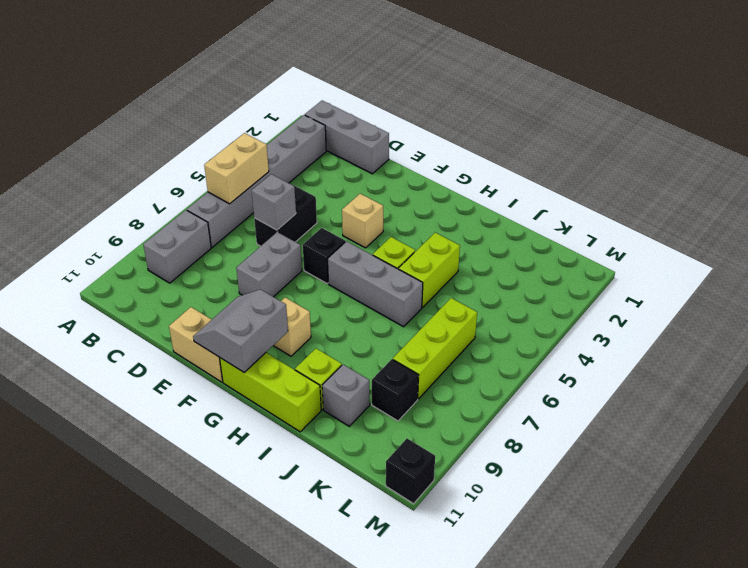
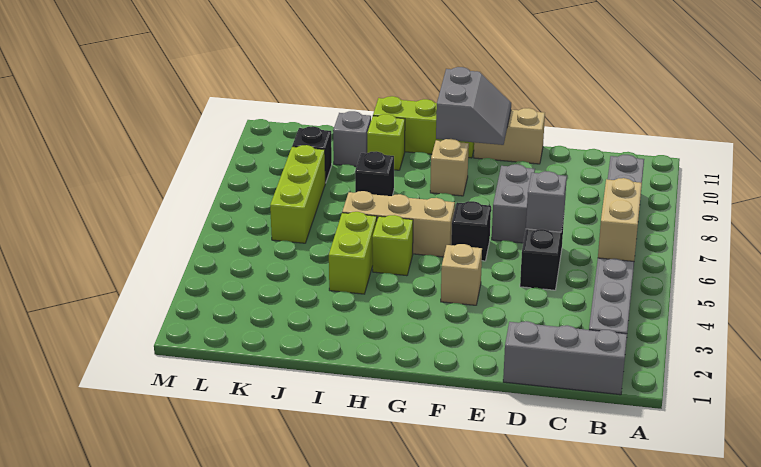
grey 1x3 brick [328,241,423,327] -> tan 1x3 brick [342,191,455,257]
black 1x1 brick [386,439,435,504] -> black 1x1 brick moved to [355,151,394,196]

